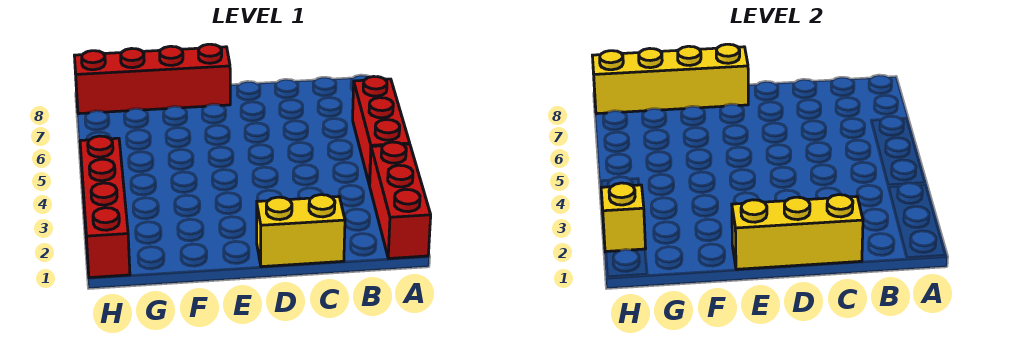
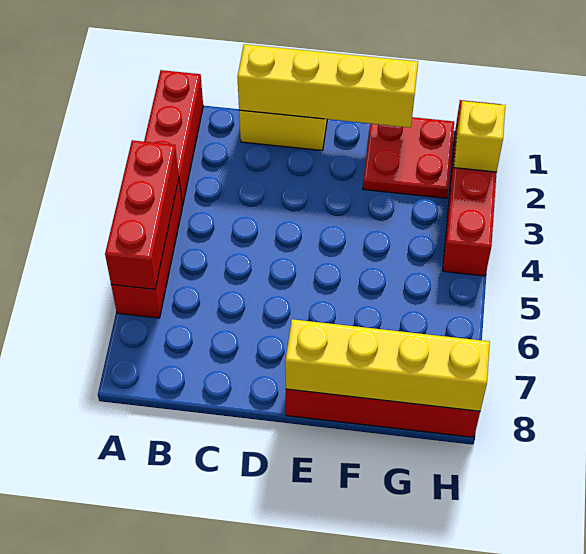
none -> red 1x3 brick [105,140,179,289]
yellow 1x3 brick [732,195,863,269] -> yellow 1x4 brick [237,44,418,128]
none -> red 2x2 plate [363,117,454,198]

